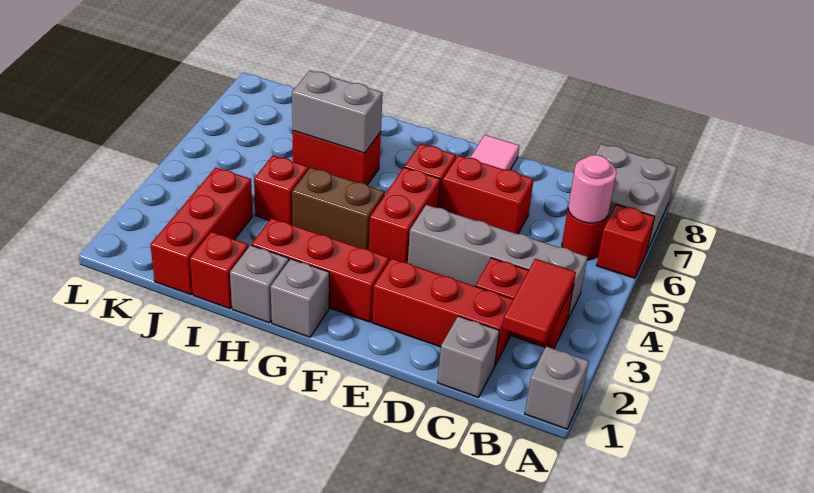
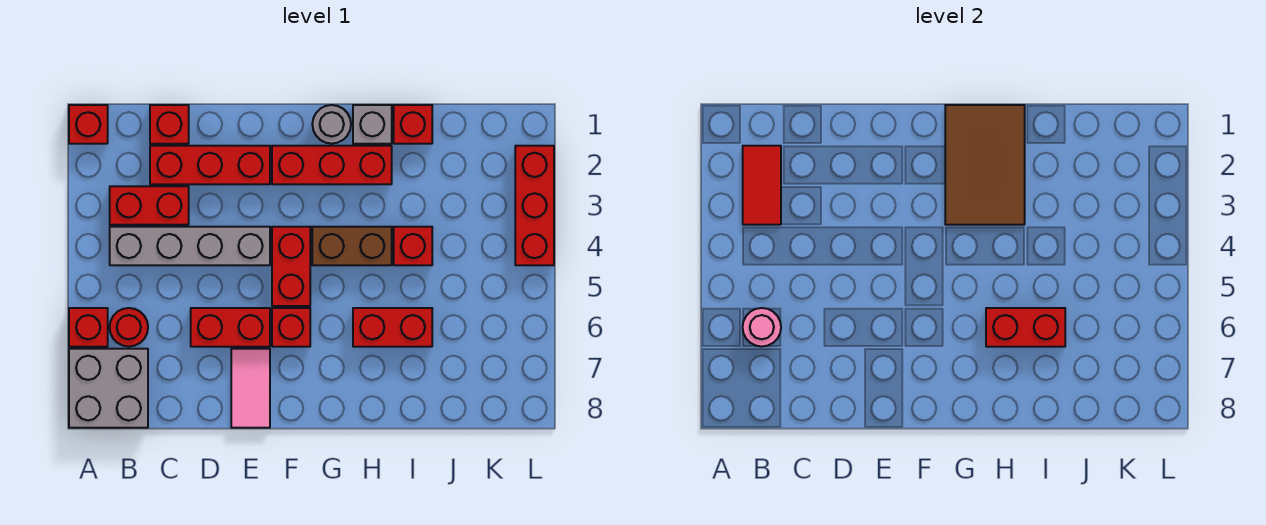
grey 1x1 brick [525,346,589,429] -> red 1x1 brick [69,105,108,144]
grey 1x1 brick [438,316,499,398] -> red 1x1 brick [150,105,189,144]
grey 1x1 brick [271,259,329,337] -> grey 1x1 round brick [312,105,351,144]
none -> brown 2x3 tile [945,105,1025,225]
grey 1x2 brick [292,71,383,153] -> red 1x2 brick [986,308,1065,347]
red 1x3 brick [150,167,253,295] -> red 1x3 brick moved to [515,146,554,265]

